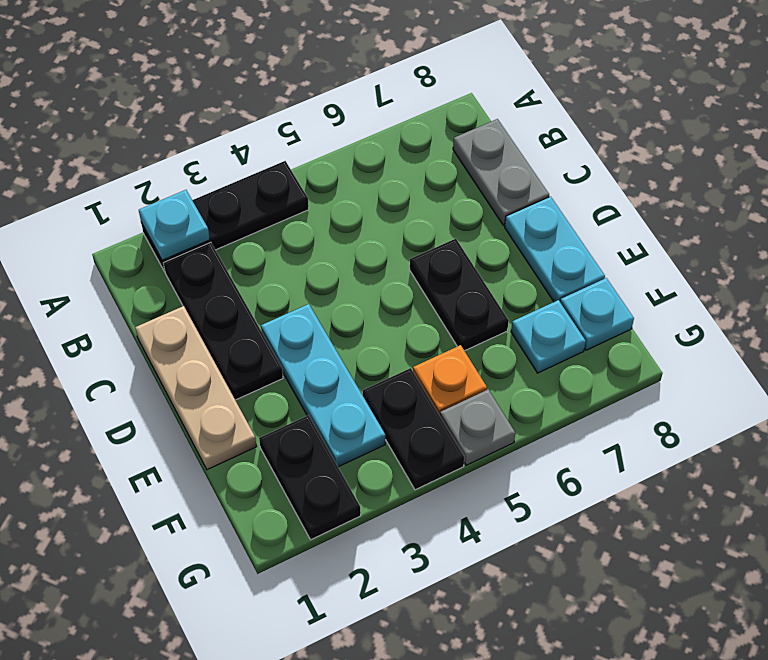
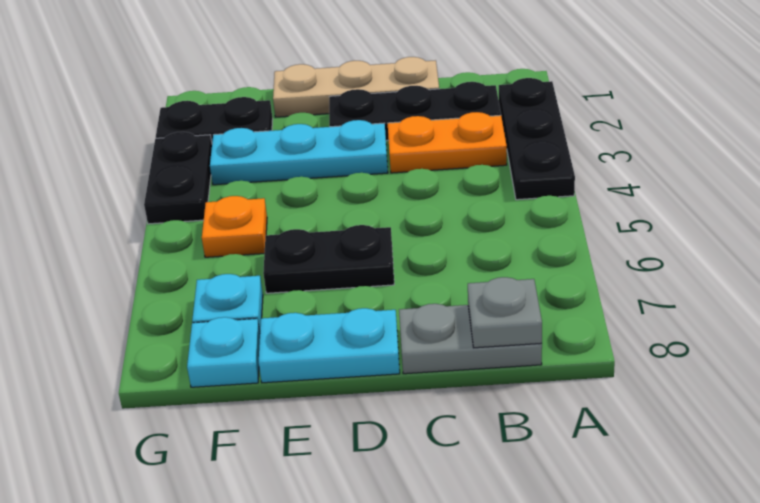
cyan 1x1 plate [139,190,210,260] -> none
none -> orange 1x2 plate [388,112,507,173]
black 1x2 plate [363,368,464,490] -> black 1x2 plate turned to [144,132,212,224]
grey 1x1 plate [440,390,515,465] -> grey 1x1 plate moved to [468,277,542,348]

